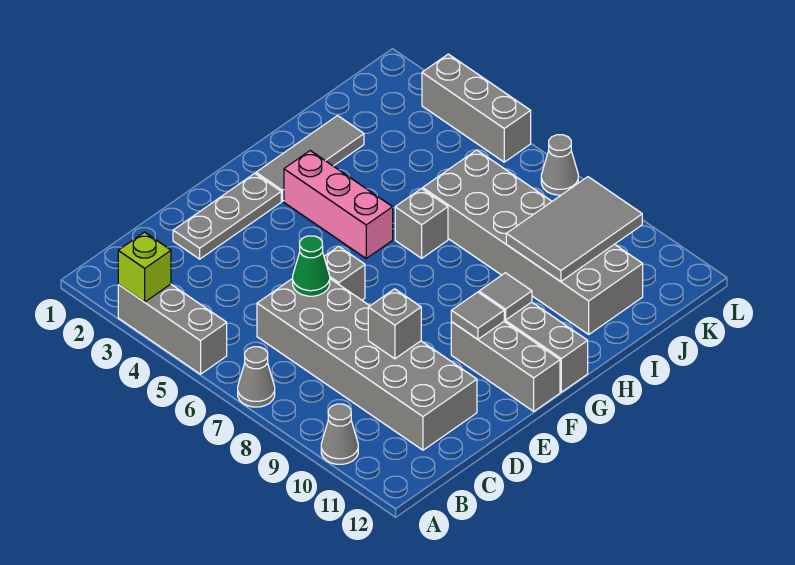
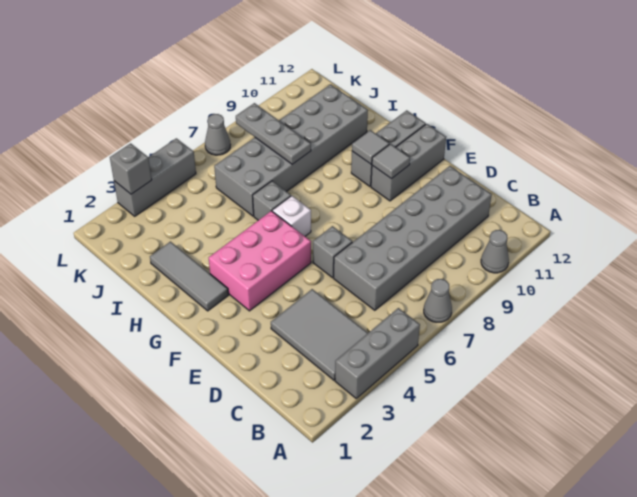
lime 1x1 brick [118,232,171,302] -> none
grey 1x3 plate [173,173,281,259] -> grey 1x3 plate moved to [236,103,311,164]
green 1x1 cone [293,236,330,296] -> none
grey 1x1 brick [368,289,421,359] -> grey 1x1 brick moved to [110,143,152,194]
pink 1x3 brick [284,151,393,258] -> pink 2x3 brick [209,211,311,311]
none -> white 1x1 brick [272,196,311,236]
grey 2x3 tile [506,177,642,282] -> grey 2x3 tile moved to [271,289,368,380]

